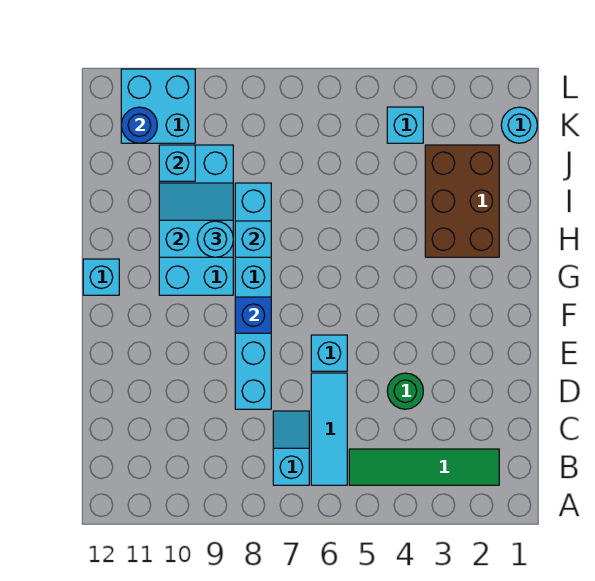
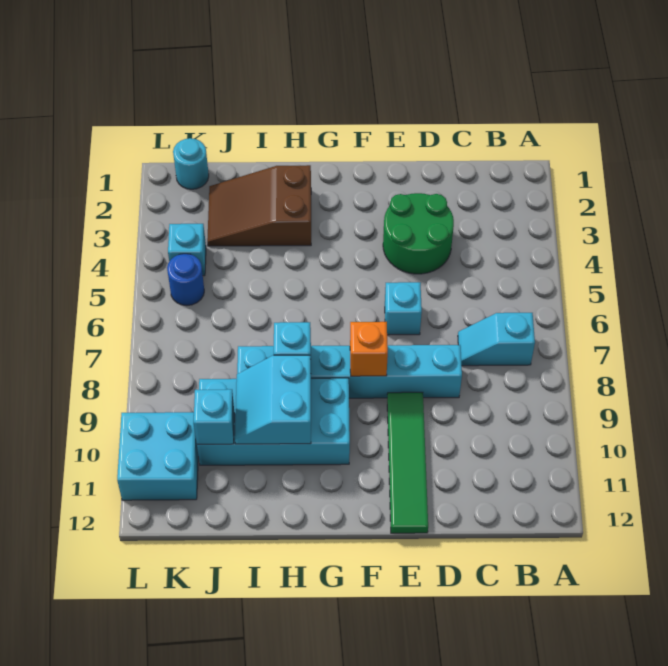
green 1x4 tile [349,449,499,485] -> green 1x4 tile moved to [387,392,428,533]
cyan 1x3 tile [311,373,347,485] -> none
green 1x1 round brick [387,373,423,409] -> green 2x2 round brick [383,193,454,274]
blue 1x1 brick [235,297,271,333] -> orange 1x1 brick [350,322,388,376]
cyan 1x1 brick [83,259,119,295] -> none
brown 2x3 brick [425,145,499,257] -> brown 2x3 slope [207,165,311,246]
cyan 1x1 round brick [197,221,233,257] -> none
blue 1x1 round brick [121,107,157,143] -> blue 1x1 round brick moved to [167,254,204,306]

